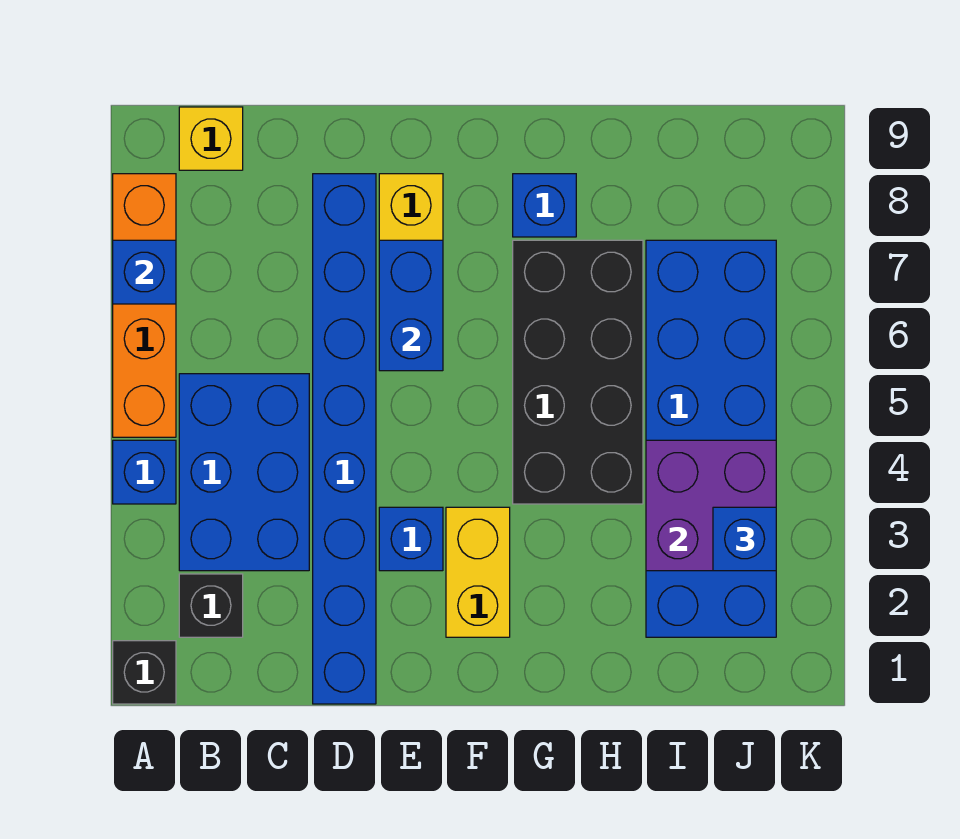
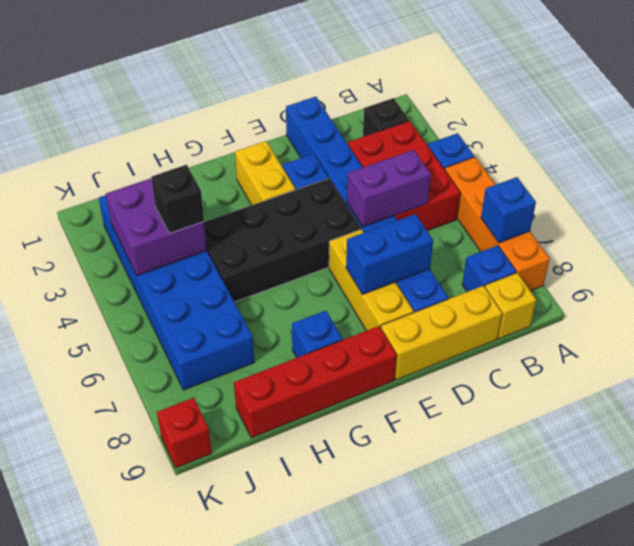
black 1x1 brick [113,641,176,704] -> black 1x1 brick moved to [151,165,204,234]
blue 2x3 brick [179,374,309,571] -> red 2x3 brick [348,121,460,231]
none -> purple 1x2 brick [347,150,431,227]
none -> yellow 1x3 brick [381,286,502,380]
blue 1x2 brick [379,240,443,371] -> blue 1x2 brick turned to [346,214,433,294]
none -> red 1x4 brick [234,326,397,438]
black 2x4 brick [513,240,643,504] -> black 2x4 brick turned to [204,178,361,302]
blue 1x1 brick [713,507,776,571] -> blue 1x1 brick moved to [462,245,516,292]
none -> red 1x1 brick [157,398,212,468]

